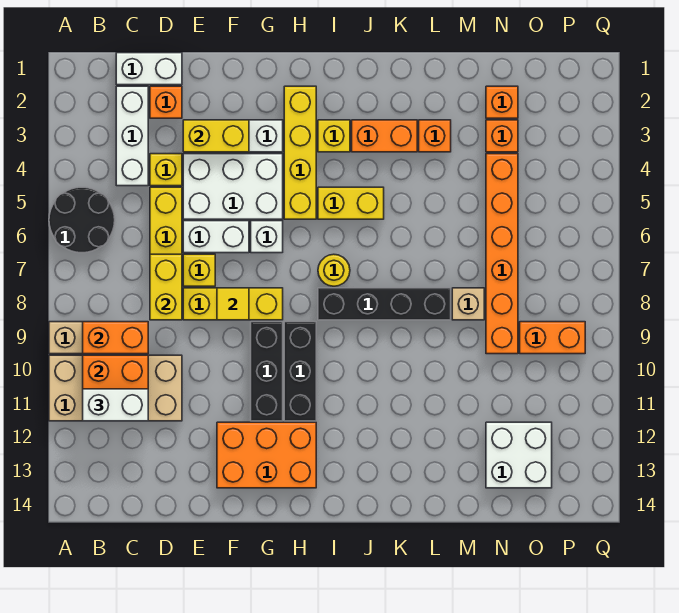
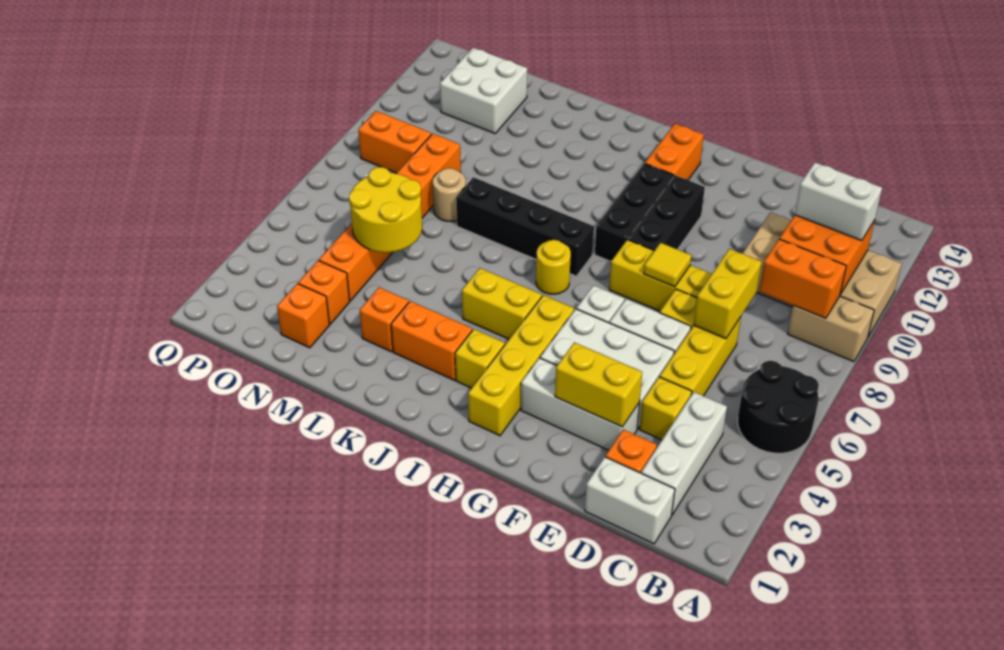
orange 2x3 brick [217,422,316,488] -> orange 1x2 brick [645,124,704,180]
none -> yellow 2x2 round brick [349,167,422,253]
tan 1x1 brick [452,288,484,320] -> tan 1x1 round brick [433,168,466,222]

